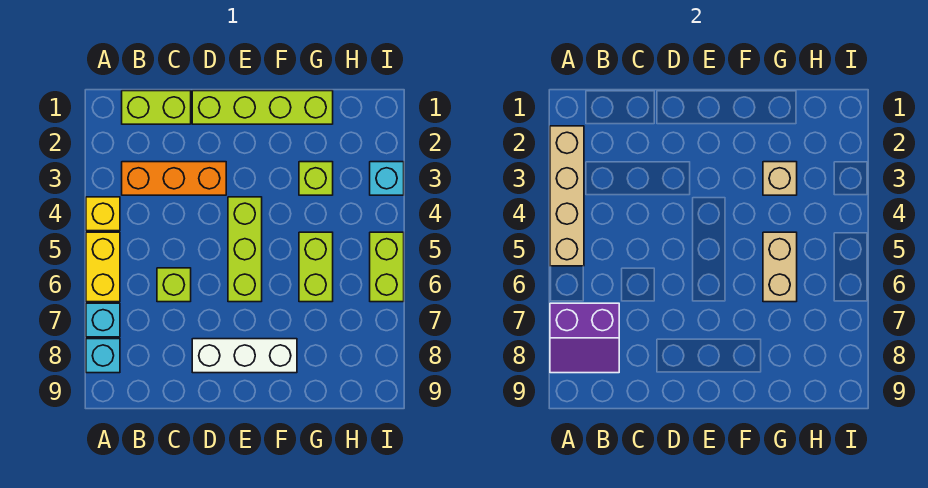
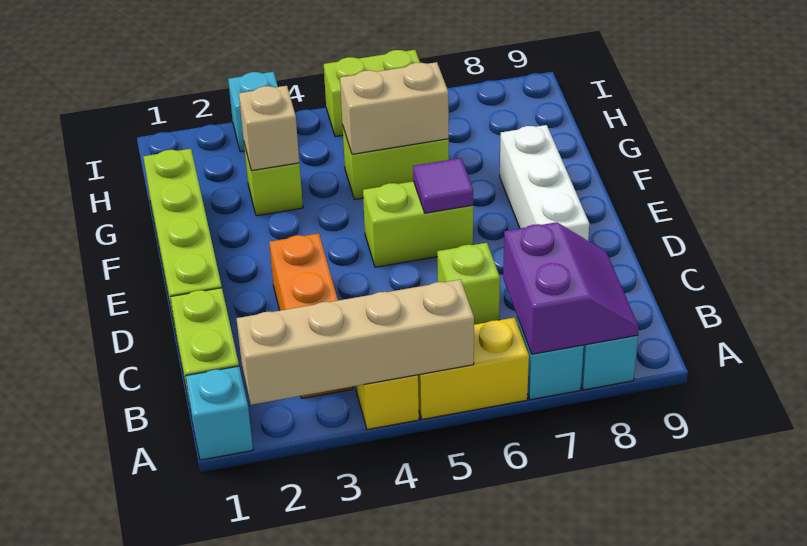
none -> cyan 1x1 brick [186,366,253,460]
lime 1x3 brick [228,197,262,302] -> lime 1x2 brick [363,181,473,267]
none -> purple 1x1 tile [413,158,473,213]

